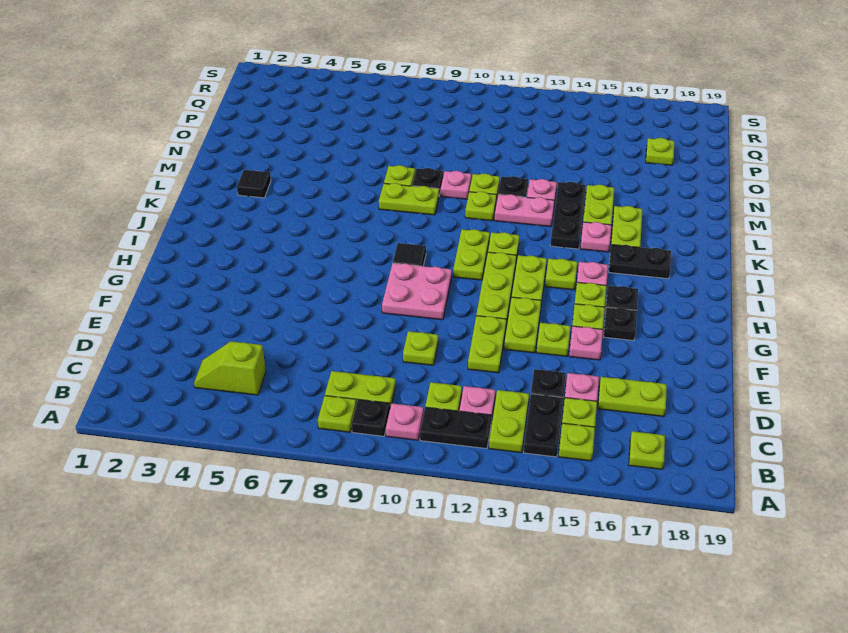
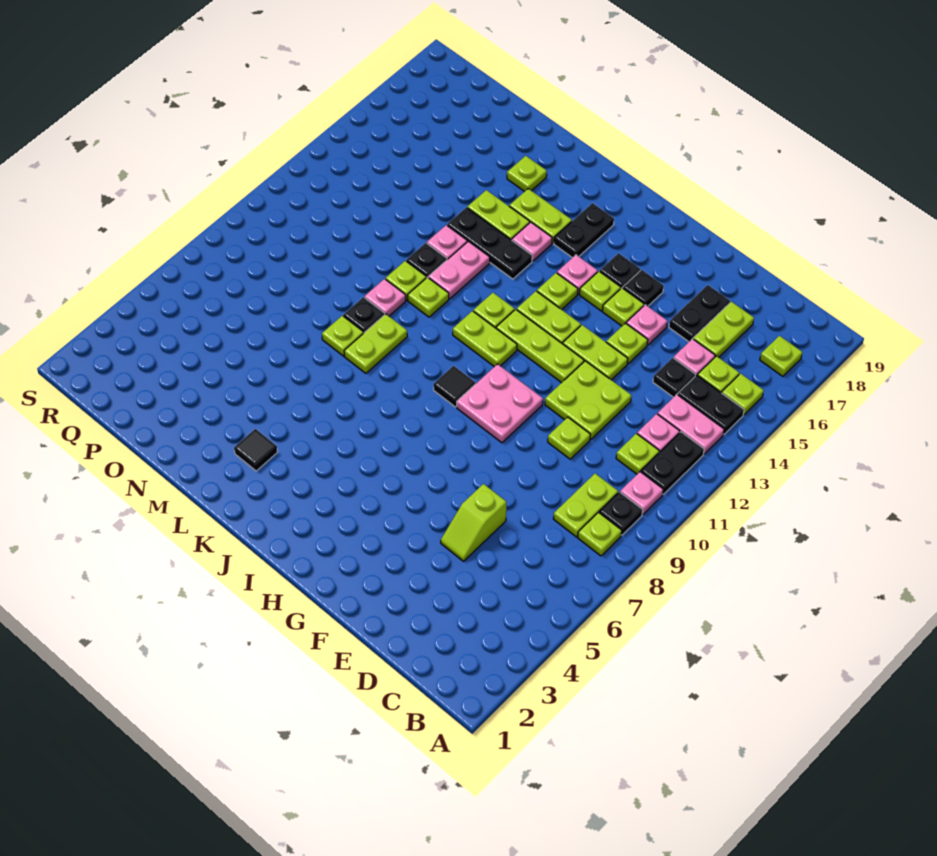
lime 1x2 plate [489,390,529,453] -> pink 1x2 plate [658,394,724,454]
lime 1x2 slope [194,341,266,395] -> lime 1x2 slope moved to [441,484,506,561]
lime 1x2 plate [468,316,506,373] -> lime 2x2 plate [545,361,631,439]
none -> black 1x2 plate [669,285,730,342]
lime 1x1 plate [646,138,674,165] -> lime 1x1 plate moved to [507,156,547,192]

